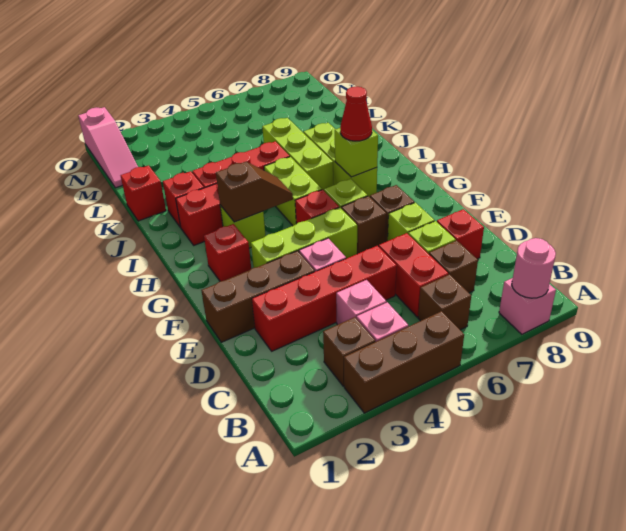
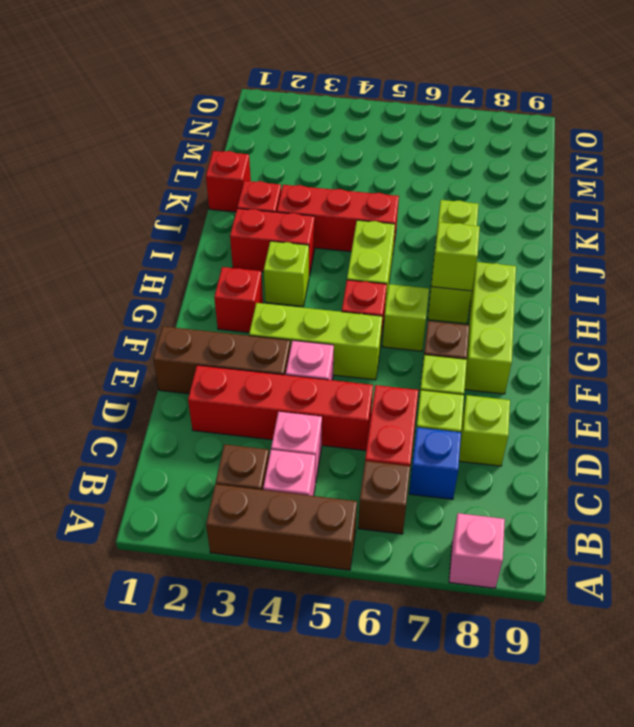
pink 1x1 round brick [512,238,556,298] -> none
brown 1x1 brick [429,240,478,293] -> blue 1x1 brick [409,427,461,499]
red 1x1 brick [437,209,484,259] -> lime 1x1 brick [459,395,510,466]
brown 1x1 brick [341,196,386,254] -> none
brown 1x2 slope [216,162,293,222] -> none
red 1x1 cone [340,87,372,141] -> none
lime 1x3 brick [262,118,333,190] -> lime 1x3 brick moved to [465,262,516,394]
pink 1x3 slope [78,107,138,188] -> none

